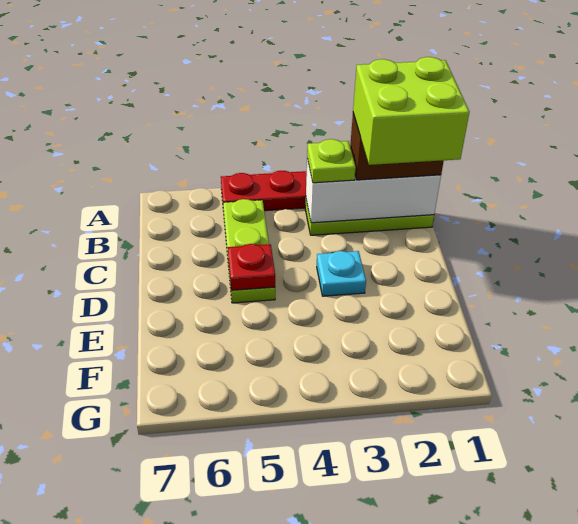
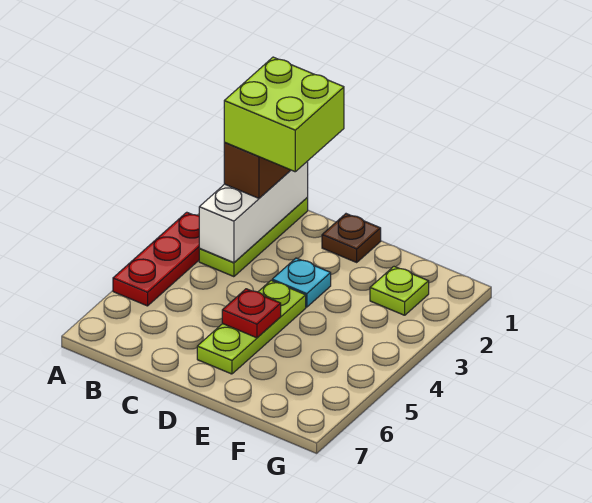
lime 1x1 plate [307,139,356,183] -> lime 1x1 plate moved to [370,267,429,315]
lime 1x3 plate [223,199,275,303] -> lime 1x3 plate turned to [197,280,306,374]
none -> brown 1x1 plate [322,214,381,262]

